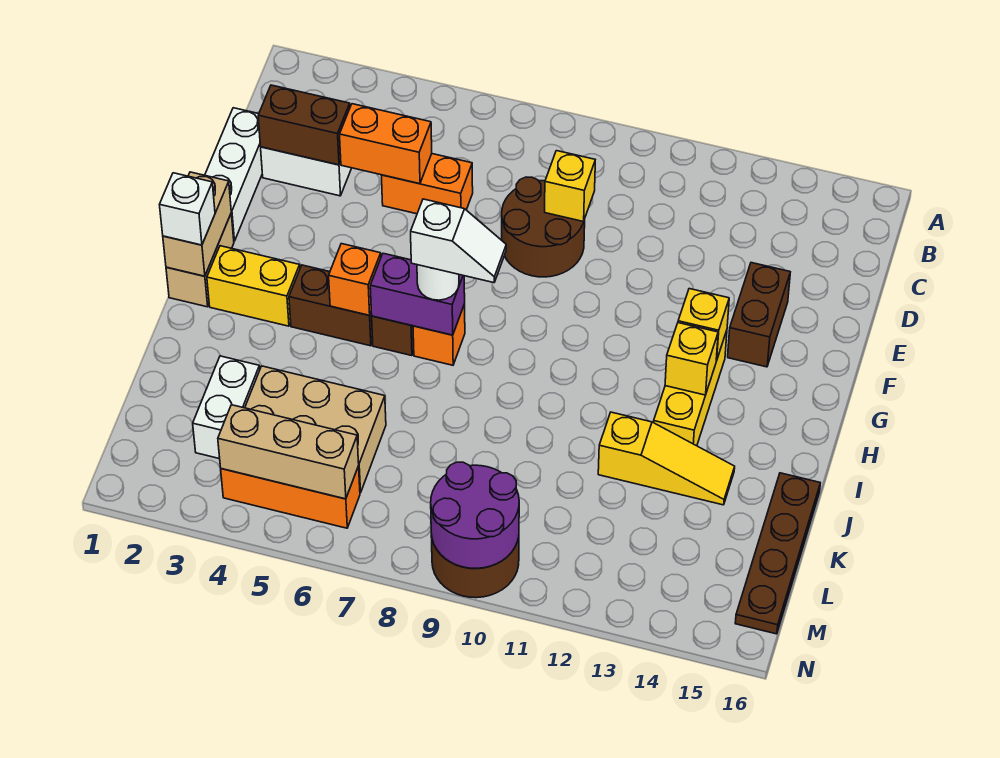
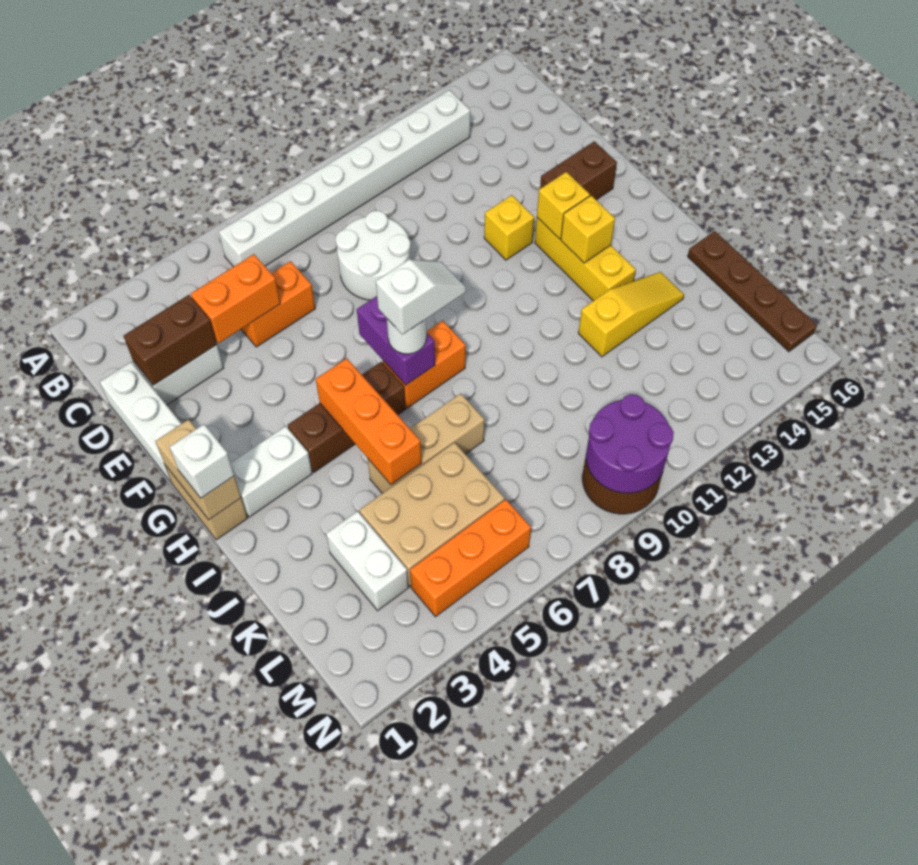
none -> white 1x8 brick [219,90,470,267]
brown 2x2 round brick [502,177,585,277] -> white 2x2 round brick [335,211,411,300]
yellow 1x1 brick [545,151,595,222] -> yellow 1x1 brick moved to [484,195,534,260]
brown 1x2 brick [728,263,790,367] -> brown 1x2 brick turned to [540,141,617,200]
yellow 1x2 brick [207,246,300,326] -> white 1x2 brick [231,426,312,517]
orange 1x1 brick [329,244,381,315] -> orange 1x3 brick [316,358,422,485]
purple 1x2 brick [370,253,465,335] -> purple 1x2 brick turned to [357,296,435,385]
orange 1x1 brick [413,304,465,365] -> orange 1x2 brick [383,320,466,408]
tan 1x3 brick [218,405,359,499] -> tan 1x3 brick moved to [368,393,485,493]

